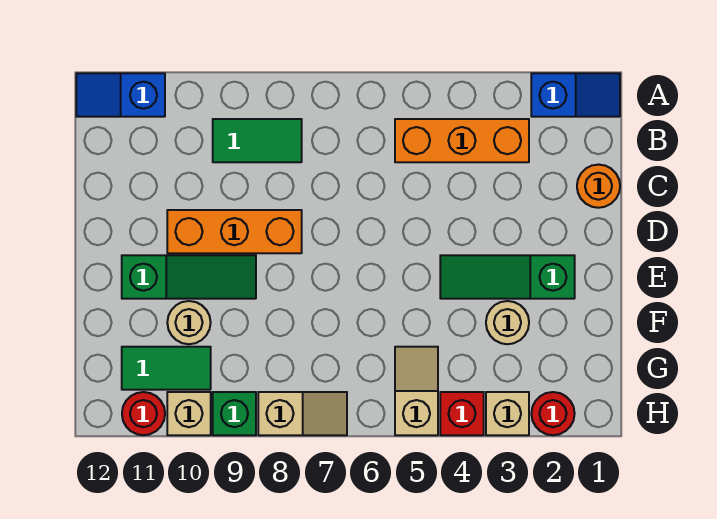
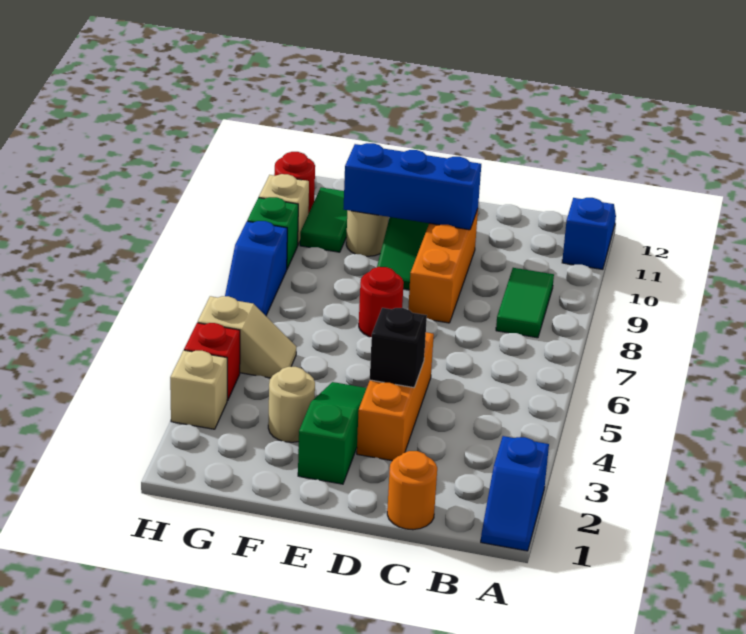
orange 1x3 brick [395,119,529,162] -> orange 1x3 brick moved to [357,332,434,461]
none -> black 1x1 brick [370,308,427,388]
none -> blue 1x3 brick [343,143,481,230]
red 1x1 round brick [531,392,575,435] -> red 1x1 round brick moved to [359,267,404,337]
tan 1x2 slope [258,392,347,435] -> blue 1x2 slope [225,221,287,316]

